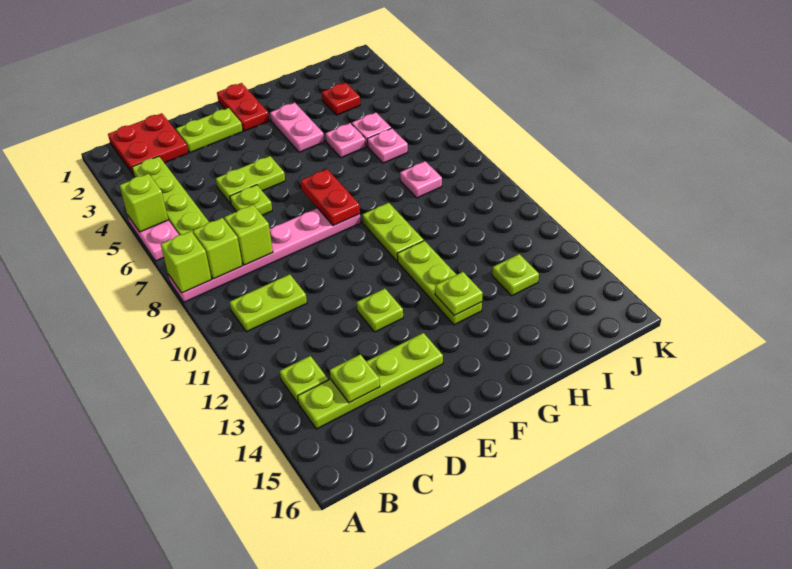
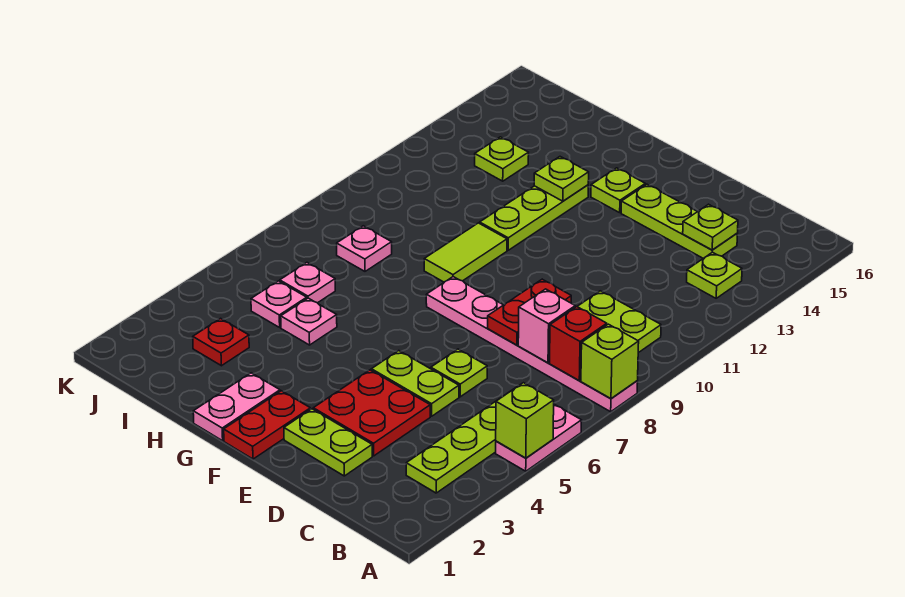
red 2x2 plate [108,113,188,175] -> red 2x2 plate moved to [313,370,430,456]
lime 1x1 brick [193,218,243,279] -> red 1x1 brick [550,307,607,381]
lime 1x4 plate [298,333,443,429] -> lime 1x3 plate [621,184,738,258]
lime 1x1 brick [224,205,273,265] -> pink 1x1 brick [518,289,575,363]
lime 1x1 plate [357,289,403,332] -> lime 1x1 plate moved to [591,168,645,213]
red 1x2 plate [301,169,360,226] -> red 1x2 plate moved to [488,279,571,345]
pink 1x2 plate [270,103,324,152] -> pink 1x2 plate moved to [193,373,280,441]
lime 1x2 plate [362,203,424,261] -> lime 1x2 tile [424,223,507,282]

